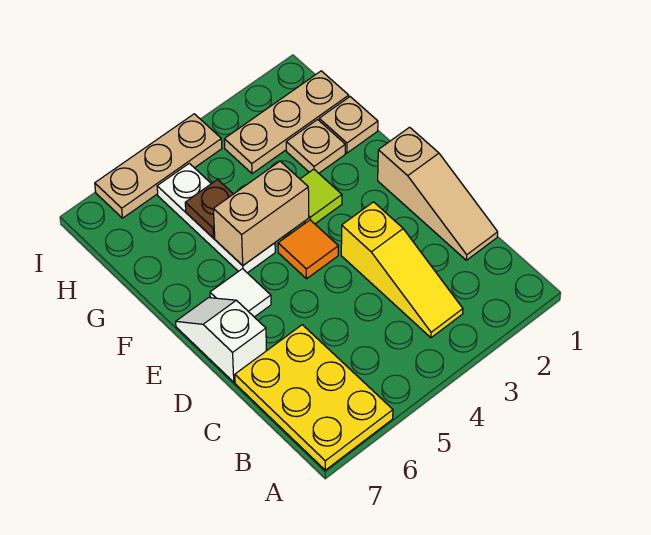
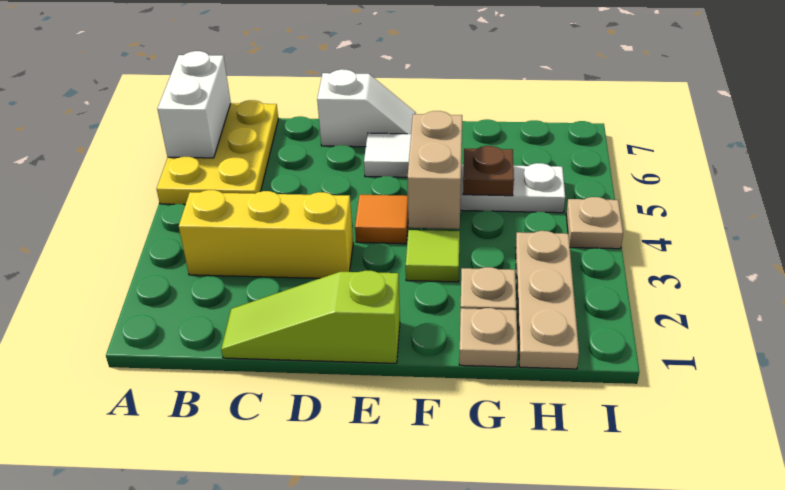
yellow 2x3 plate [235,325,393,470] -> yellow 2x3 plate turned to [157,100,278,205]
none -> white 1x2 brick [158,51,231,158]
yellow 1x3 slope [341,202,463,338] -> yellow 1x3 brick [179,190,353,278]
tan 1x3 slope [378,127,498,260] -> lime 1x3 slope [221,271,400,363]
tan 1x3 plate [95,114,222,218] -> tan 1x1 plate [566,197,623,249]

